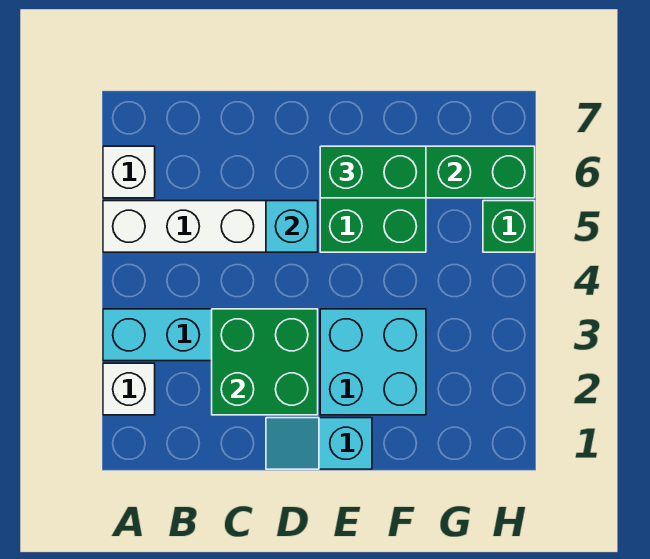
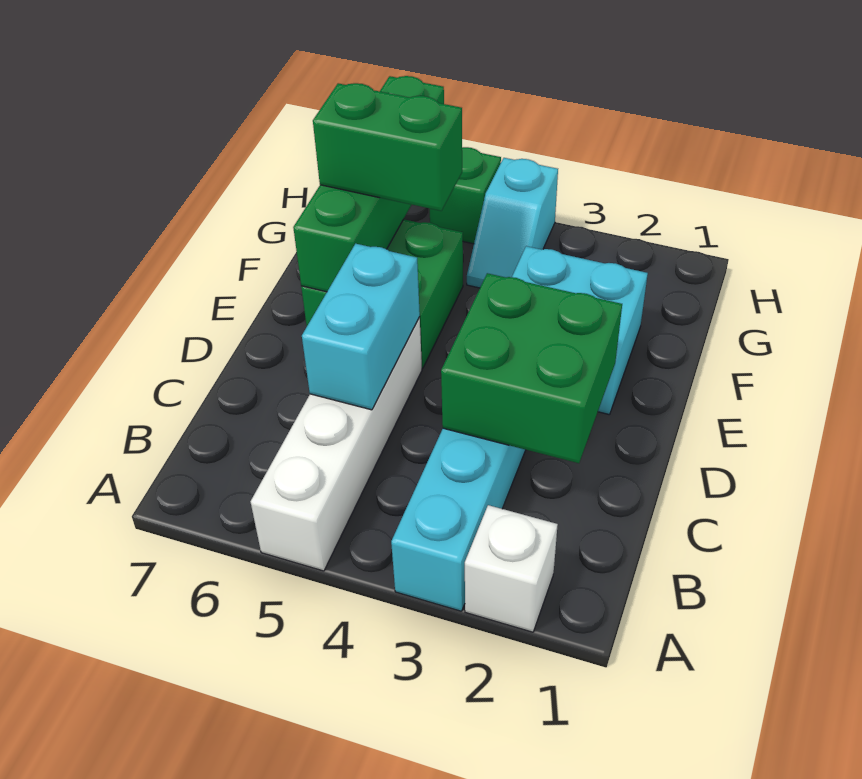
white 1x1 brick [103,146,155,198] -> none
cyan 1x2 slope [266,418,372,469] -> cyan 1x2 slope moved to [467,158,558,288]
cyan 1x1 brick [266,201,318,252] -> cyan 1x2 brick [302,244,420,410]
green 1x2 brick [320,146,426,198] -> green 1x2 brick turned to [313,83,462,211]

